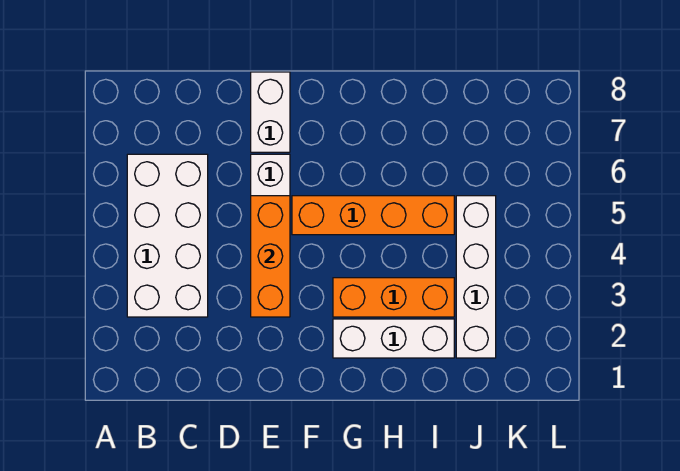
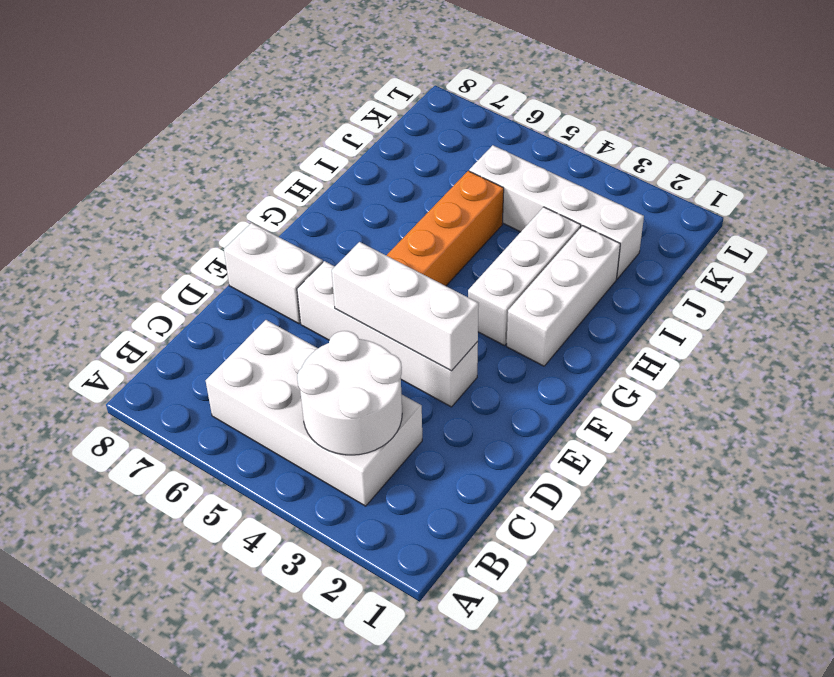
none -> white 2x2 round brick [297,331,402,455]
orange 1x3 brick [251,196,290,317] -> white 1x3 brick [332,242,479,371]
orange 1x3 brick [333,278,454,317] -> white 1x3 brick [468,207,581,346]

